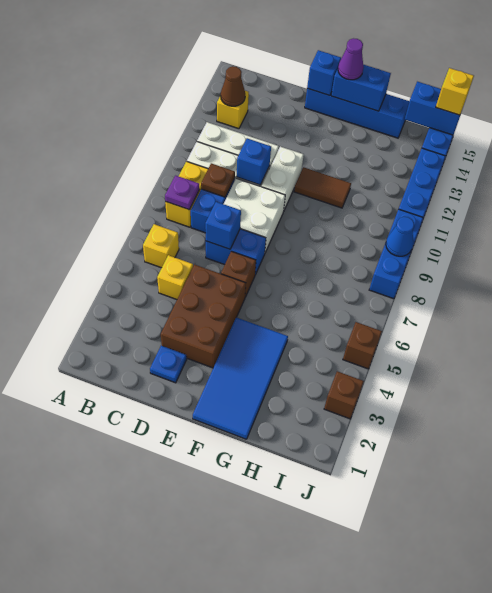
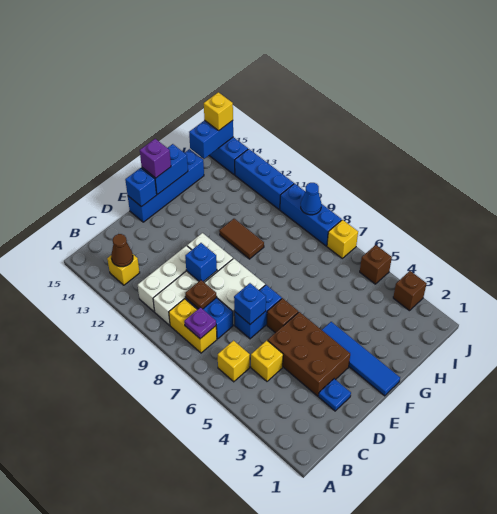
blue 2x4 tile [193,317,288,439] -> blue 1x4 tile [322,322,400,396]
brown 1x2 tile [294,167,351,208] -> brown 1x2 tile turned to [219,219,264,259]
purple 1x1 cone [338,38,364,80] -> purple 1x1 brick [140,139,171,178]
none -> yellow 1x1 brick [327,220,358,258]

